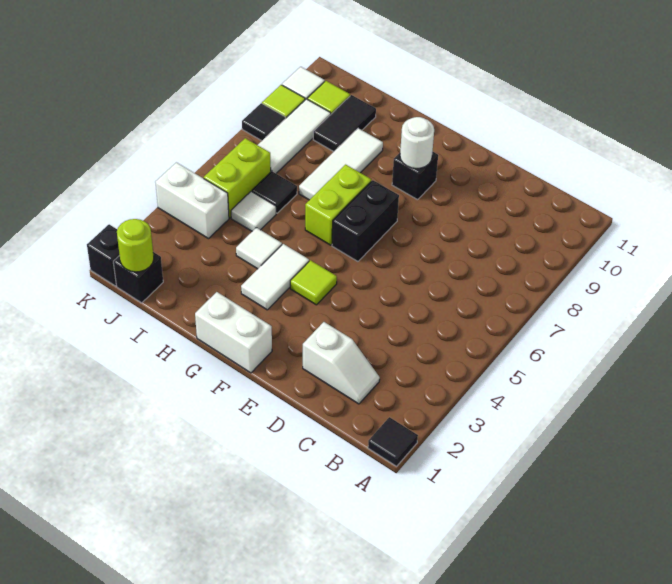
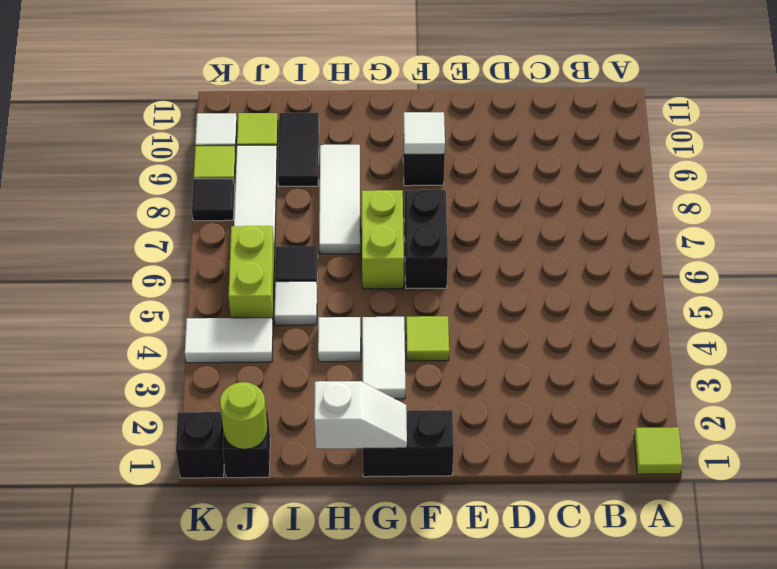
black 1x1 tile [368,417,418,466] -> lime 1x1 tile [634,427,683,474]
white 1x2 slope [303,322,380,404] -> white 1x2 slope moved to [314,381,407,449]
white 1x2 brick [195,292,272,373] -> black 1x2 brick [363,410,454,477]
white 1x1 round brick [400,117,434,169] -> white 1x1 tile [404,112,445,154]
white 1x2 brick [155,162,229,239] -> white 1x2 tile [185,318,273,363]

